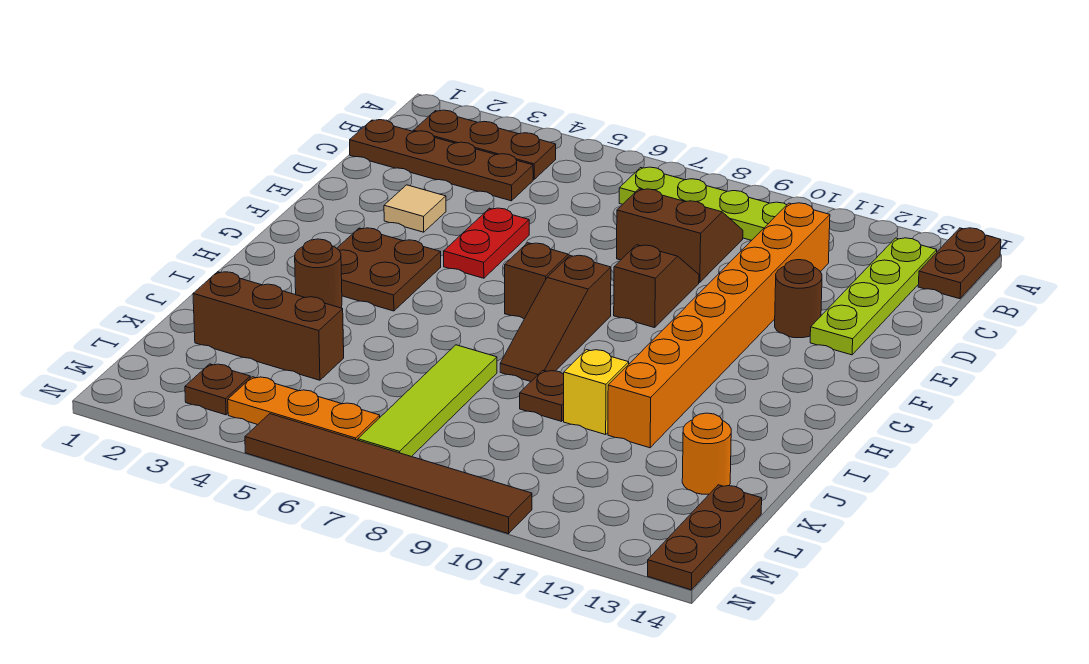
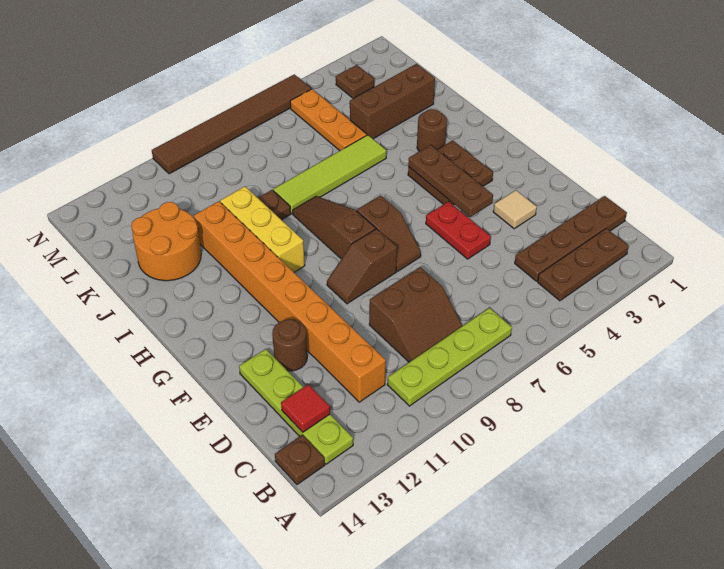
brown 1x2 plate [918,228,1001,299] -> brown 1x1 plate [275,435,325,485]
none -> red 1x1 tile [281,384,330,432]
brown 1x2 slope [614,245,699,328] -> brown 1x2 slope turned to [327,229,397,304]
lime 1x4 tile [358,345,497,457] -> lime 1x4 tile turned to [273,135,386,214]
yellow 1x1 brick [564,350,629,435] -> yellow 1x3 brick [220,187,305,272]
orange 1x1 round brick [682,413,731,494] -> orange 2x2 round brick [131,202,201,281]
brown 1x3 plate [648,485,762,590] -> brown 1x3 plate moved to [408,145,493,217]
orange 1x3 plate [228,377,380,440] -> orange 1x3 plate turned to [290,89,367,151]

